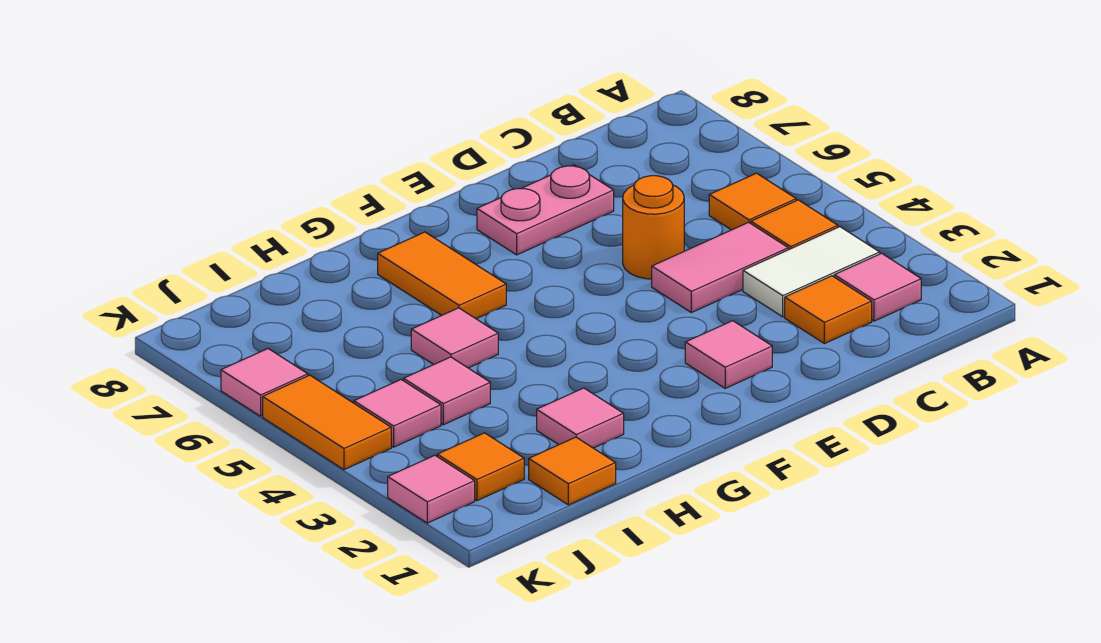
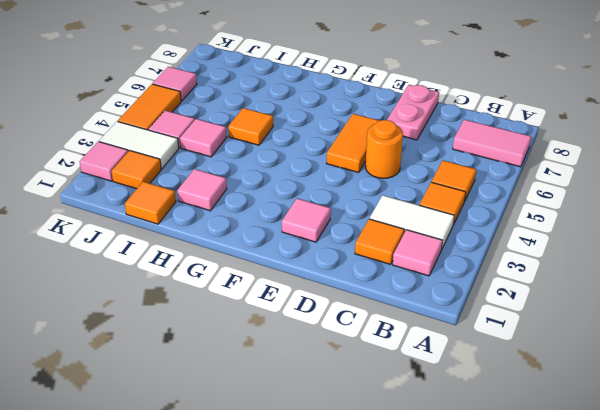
pink 1x2 tile [652,222,788,313] -> pink 1x2 tile moved to [453,120,531,167]
pink 1x2 plate [477,165,614,255] -> pink 1x2 plate turned to [387,85,439,140]
orange 1x2 tile [378,232,506,319] -> orange 1x2 tile moved to [326,114,380,172]
pink 1x1 tile [411,308,498,368] -> orange 1x1 tile [228,108,273,145]
none -> white 1x2 tile [99,121,179,169]

